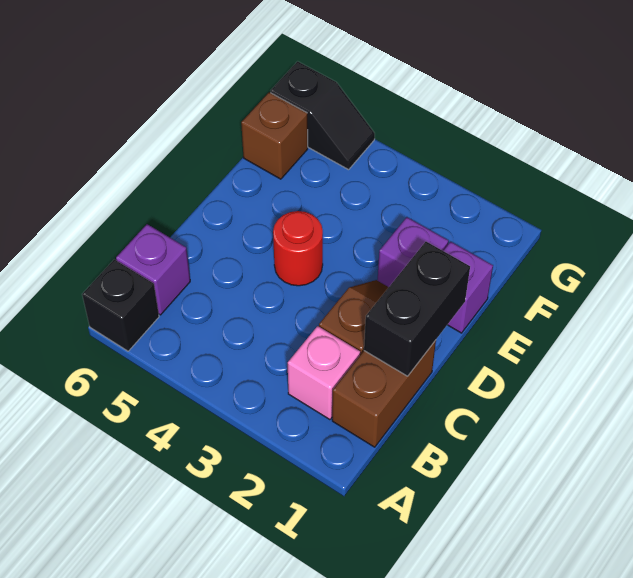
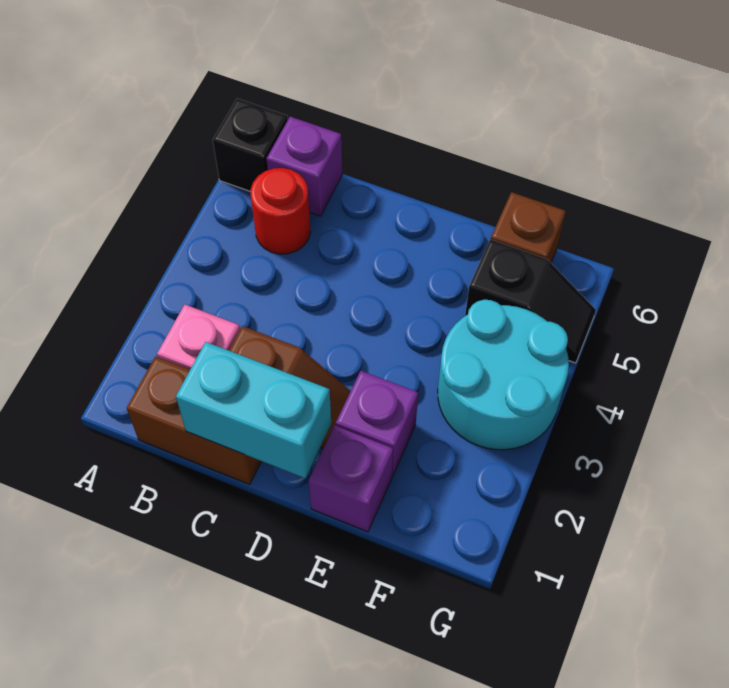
black 1x2 brick [364,242,470,376] -> cyan 1x2 brick [176,342,331,478]
red 1x1 round brick [273,211,323,286] -> red 1x1 round brick moved to [251,168,311,254]
none -> cyan 2x2 round brick [438,300,569,450]
black 1x2 slope [271,61,375,170] -> black 1x2 slope turned to [465,239,596,363]

